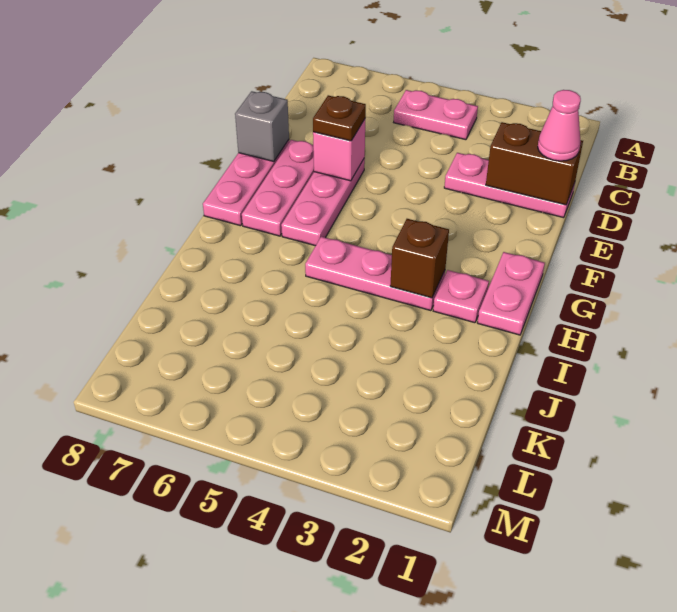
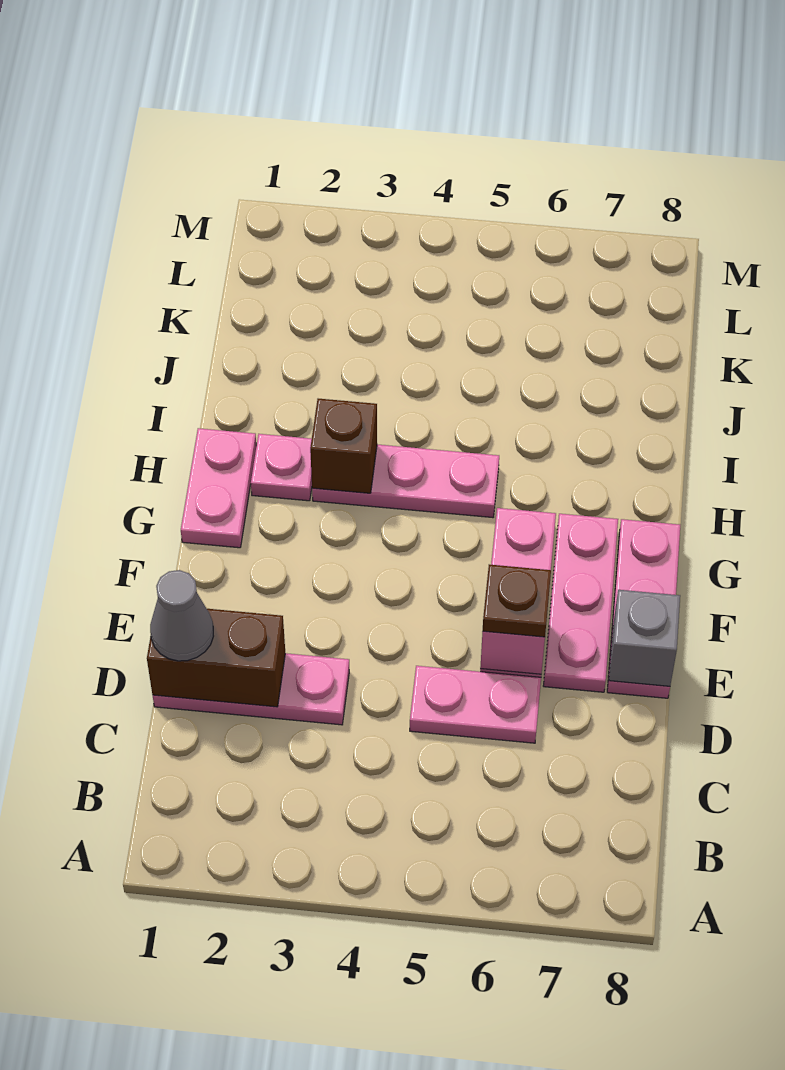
pink 1x2 plate [394,90,478,140] -> pink 1x2 plate moved to [410,666,541,743]
pink 1x1 cone [538,90,581,161] -> grey 1x1 cone [150,570,213,661]

